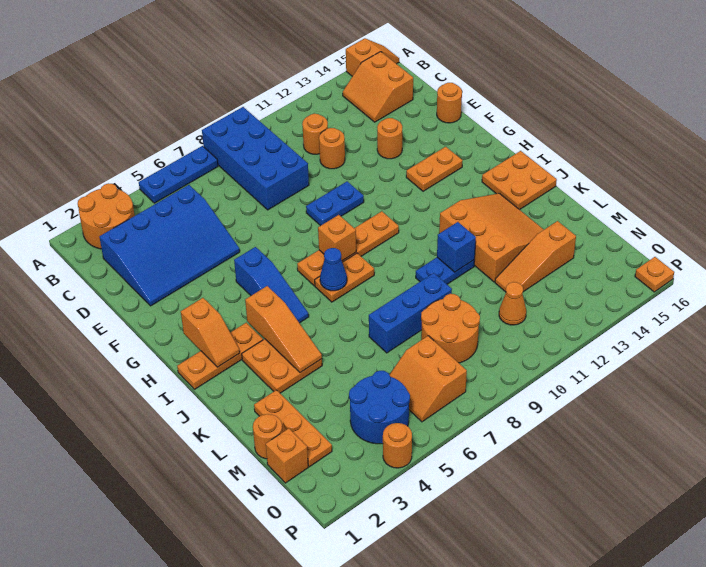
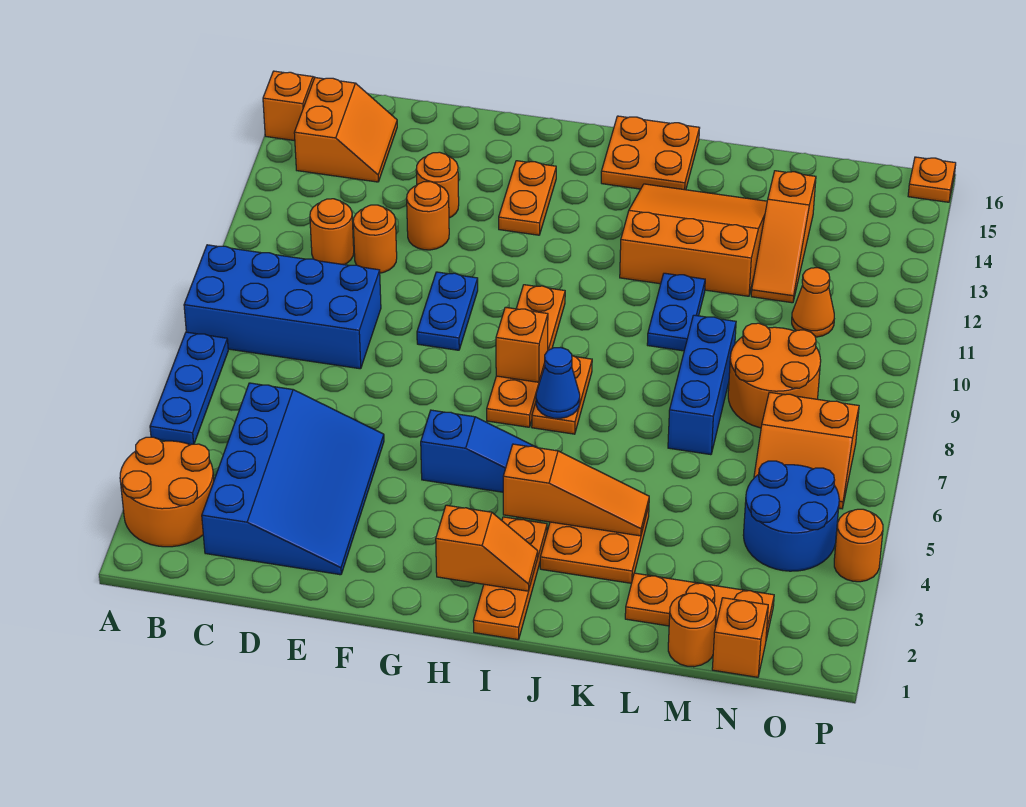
orange 2x2 slope [343,52,413,122] -> orange 2x2 slope turned to [294,78,397,182]
orange 1x1 round brick [437,83,462,123] -> orange 1x1 round brick moved to [407,182,449,250]
blue 1x1 brick [437,222,476,272] -> none

